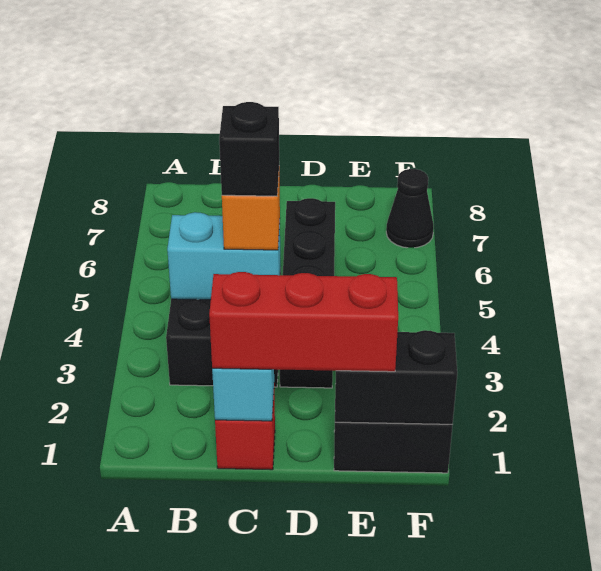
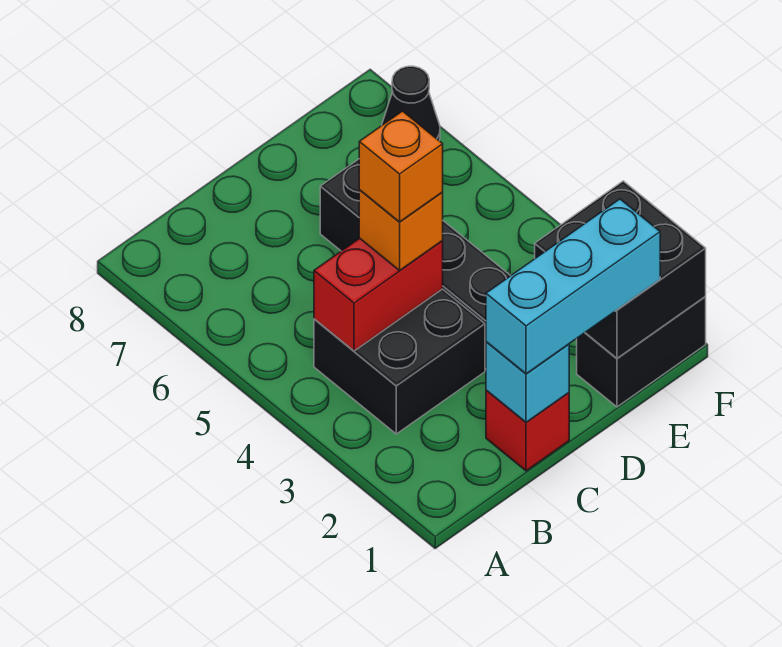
cyan 1x2 brick [167,212,281,300] -> red 1x2 brick [314,238,443,351]
red 1x3 brick [209,272,398,372] -> cyan 1x3 brick [486,199,660,374]
black 1x1 brick [219,102,279,196] -> orange 1x1 brick [359,111,443,222]
black 1x2 brick [335,330,457,424] -> black 2x2 brick [535,181,706,358]

